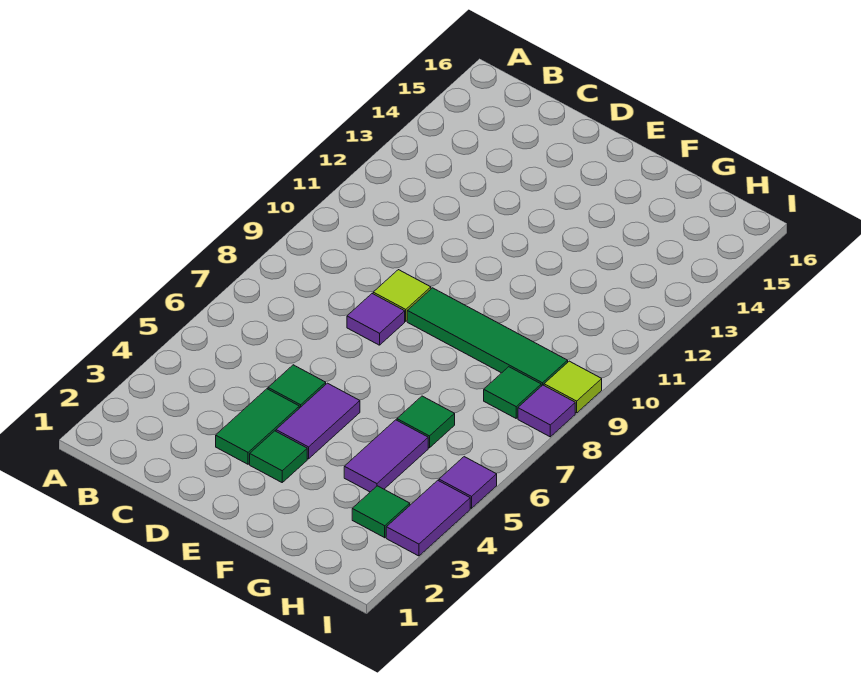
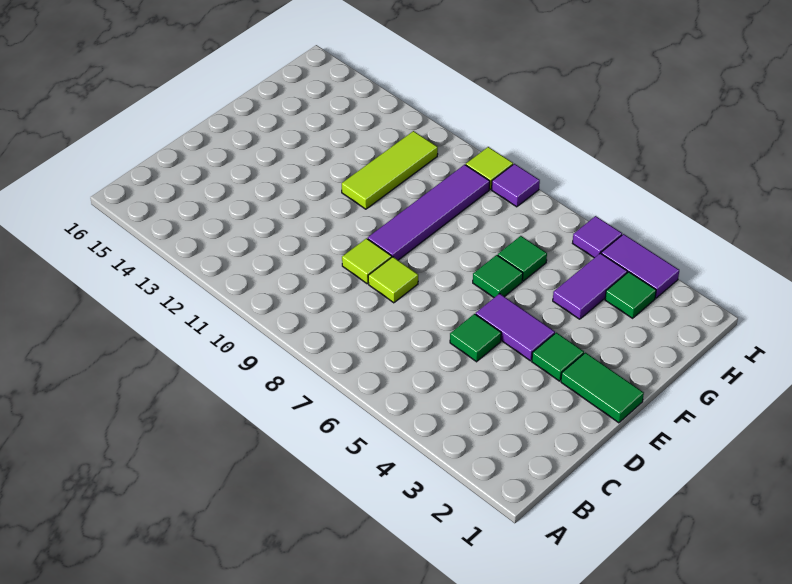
green 1x2 tile [216,389,299,464] -> green 1x2 tile moved to [561,353,644,423]
purple 1x1 tile [347,294,405,345] -> lime 1x1 tile [368,257,418,303]
green 1x4 tile [407,288,568,386] -> purple 1x4 tile [368,165,490,260]
none -> lime 1x3 tile [342,131,438,209]
purple 1x2 tile [344,420,428,492] -> purple 1x2 tile turned to [553,253,627,319]
green 1x1 tile [484,367,541,418] -> green 1x1 tile moved to [473,255,523,297]

